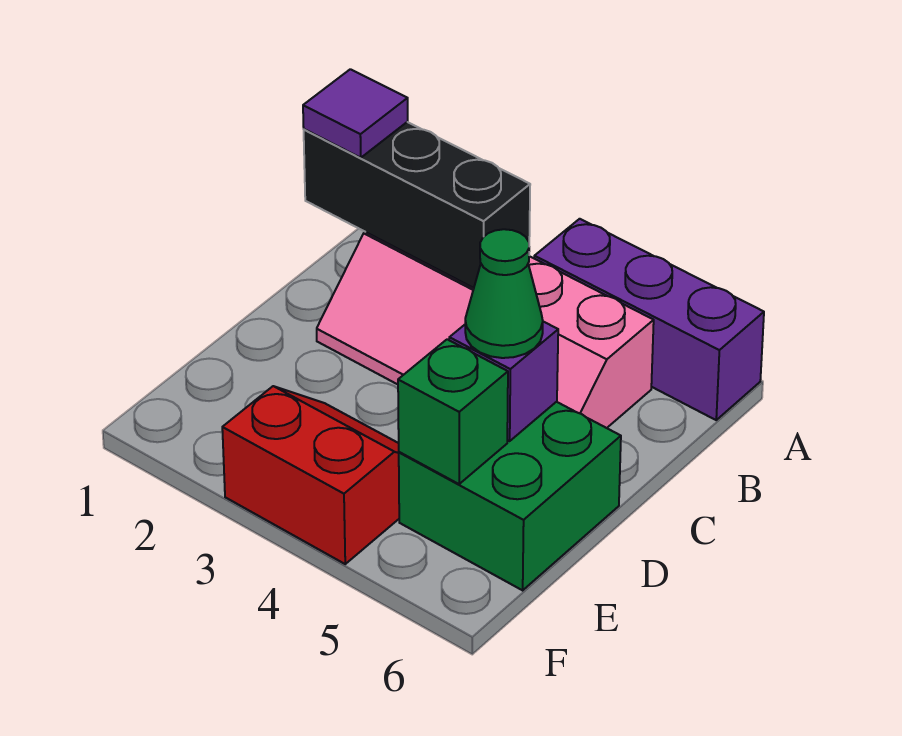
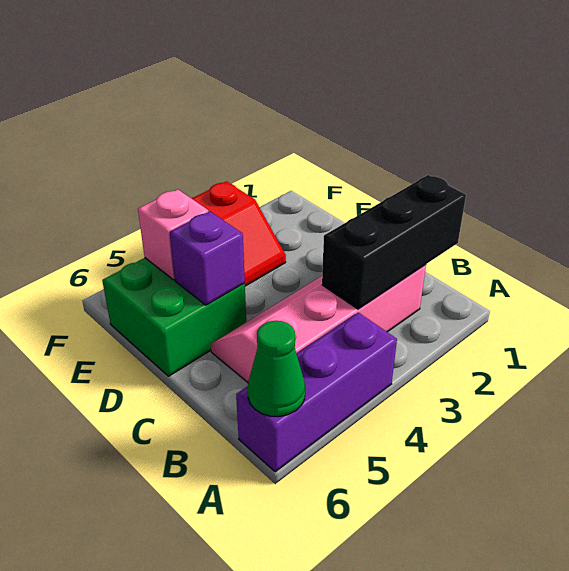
purple 1x1 tile [303,69,408,158] -> none
green 1x1 cone [465,229,543,358] -> green 1x1 cone moved to [248,321,305,416]
green 1x1 brick [398,339,508,484] -> pink 1x1 brick [138,189,208,280]

